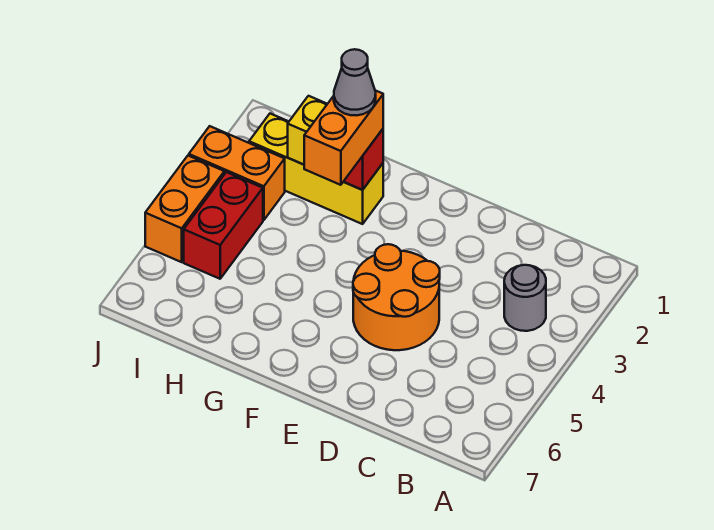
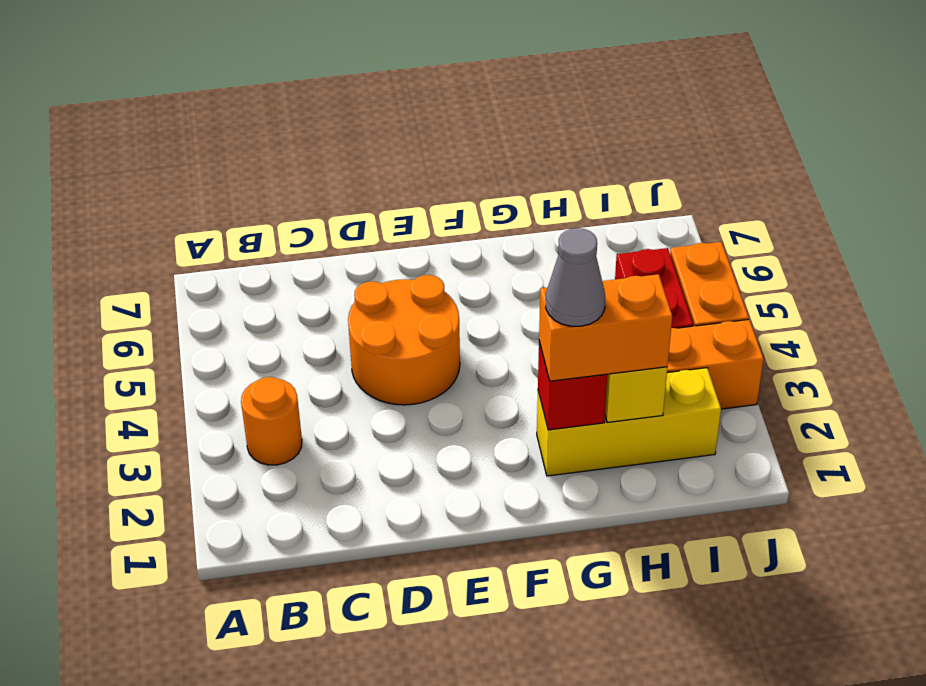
grey 1x1 round brick [504,265,546,331] -> orange 1x1 round brick [241,377,302,465]
orange 1x2 brick [304,90,383,185] -> orange 1x2 brick turned to [539,274,672,381]

